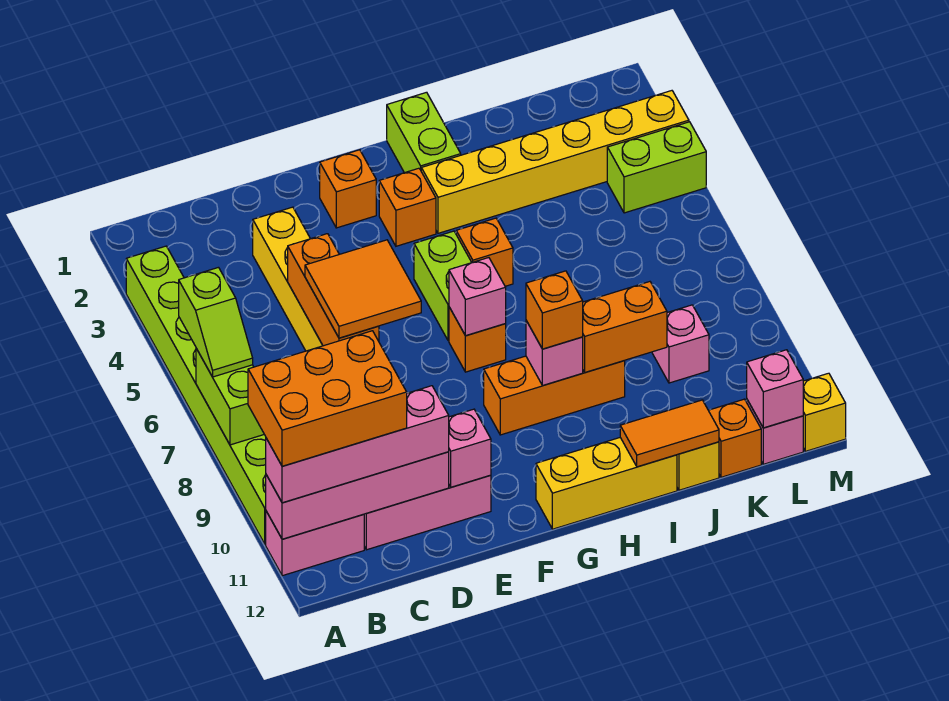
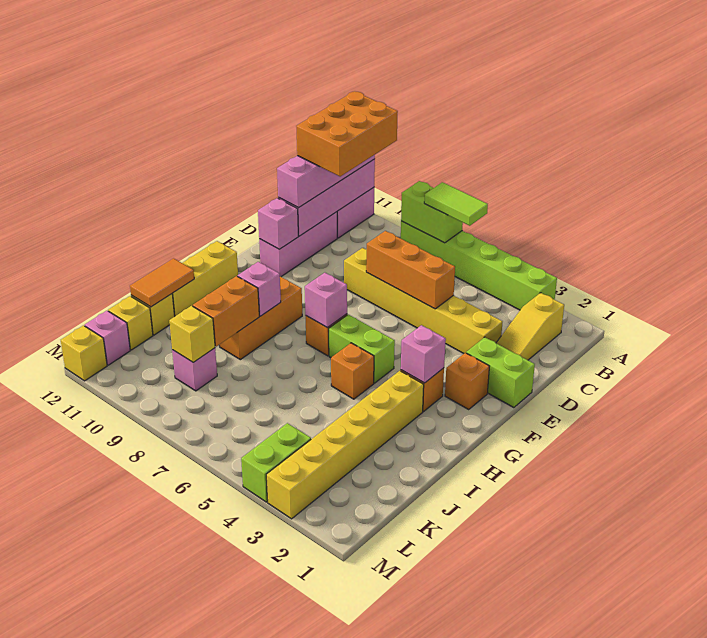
lime 1x8 brick [126,246,266,544] -> lime 1x6 brick [401,221,557,310]
lime 1x2 slope [179,267,253,377] -> lime 1x2 tile [424,182,488,226]
none -> yellow 1x3 slope [496,293,564,360]
orange 2x2 tile [305,240,421,338] -> none
lime 1x2 brick [387,92,461,173] -> lime 1x2 brick moved to [466,337,535,408]
orange 1x1 brick [526,271,583,349] -> none
none -> yellow 1x1 brick [169,306,215,362]
orange 1x1 brick [708,399,761,477] -> yellow 1x1 brick [108,296,153,350]
pink 1x1 brick [747,350,803,428] -> pink 1x1 brick moved to [401,325,446,383]

